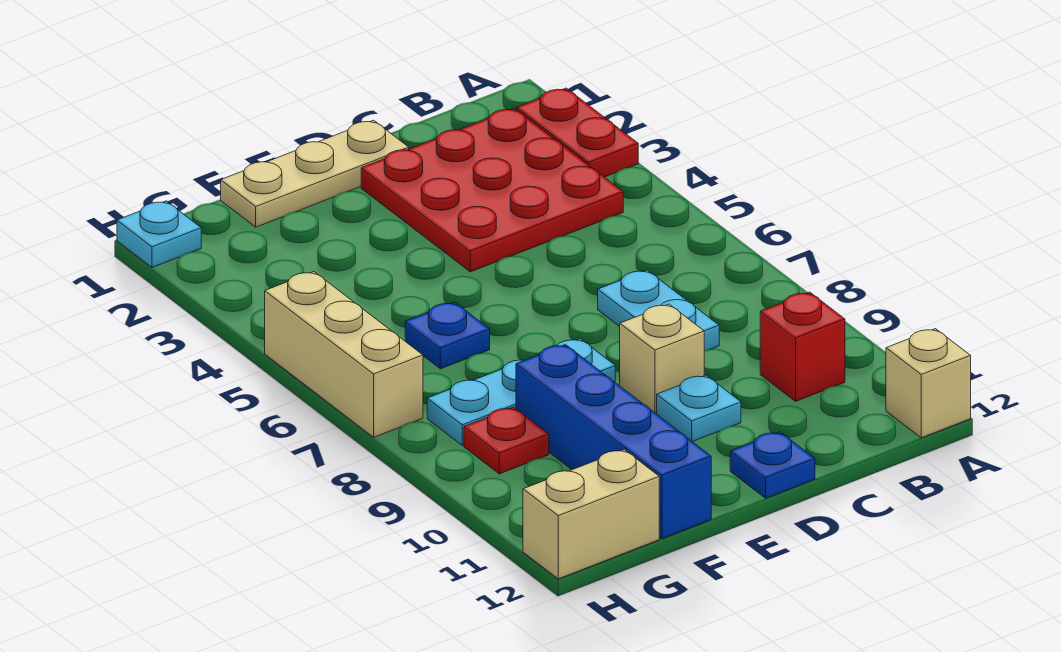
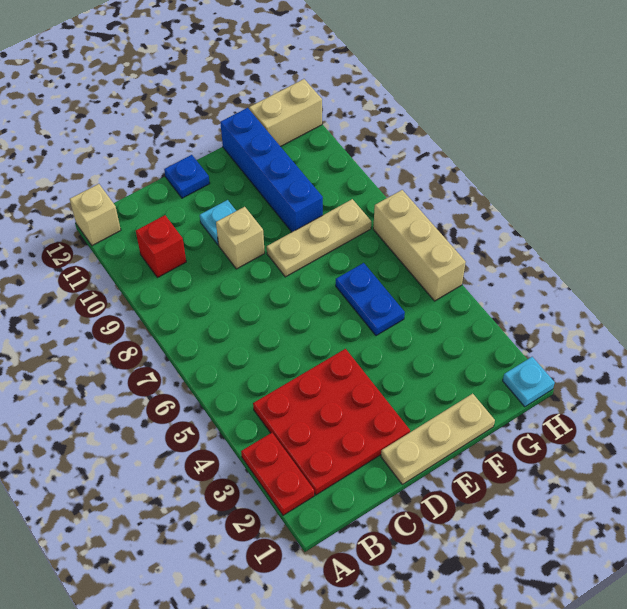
cyan 1x2 plate [598,270,719,351] -> none
cyan 1x3 plate [427,339,615,446] -> tan 1x3 plate [267,199,371,277]
blue 1x1 plate [405,302,490,369] -> blue 1x2 plate [336,263,405,336]
red 1x1 plate [464,407,549,474] -> none

